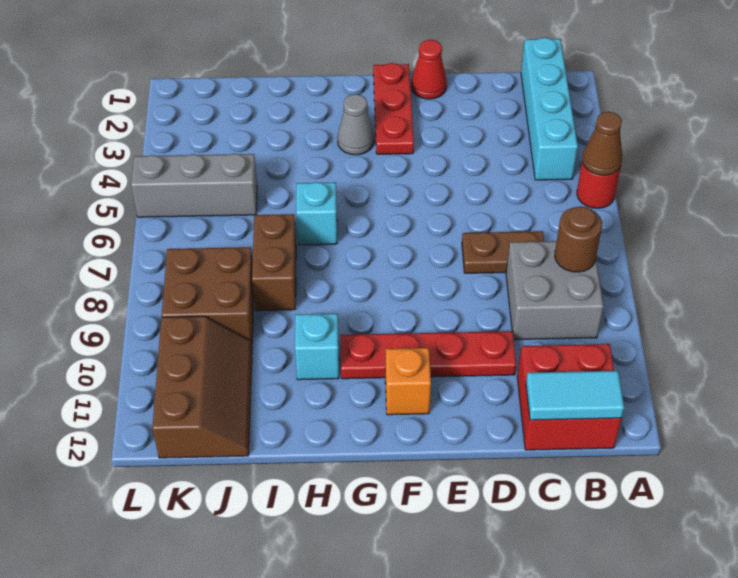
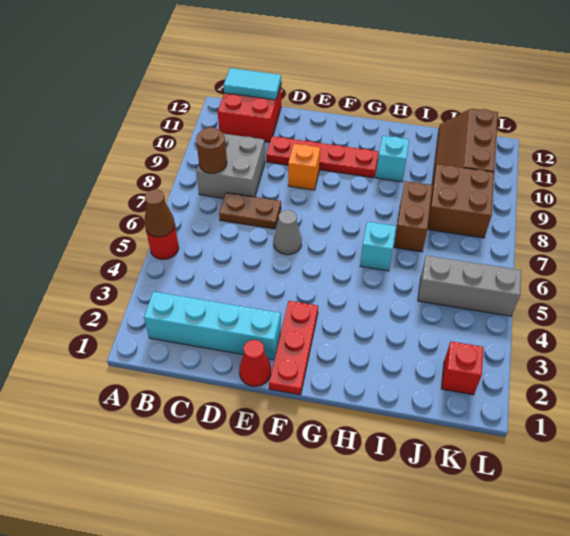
cyan 1x4 brick [521,38,578,180] -> cyan 1x4 brick turned to [144,292,281,360]
orange 1x1 brick [385,348,431,415] -> orange 1x1 brick moved to [288,144,320,190]
grey 1x1 cone [337,94,374,155] -> grey 1x1 cone moved to [273,210,302,255]
none -> red 1x1 brick [442,341,483,395]

